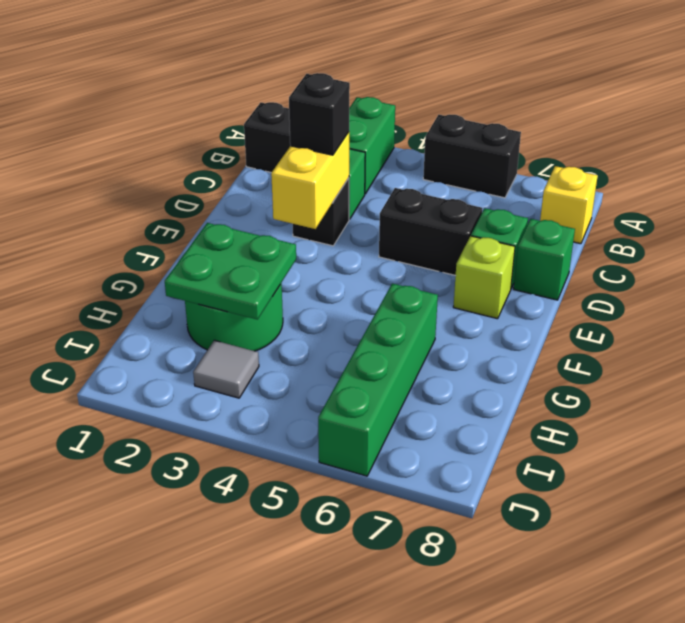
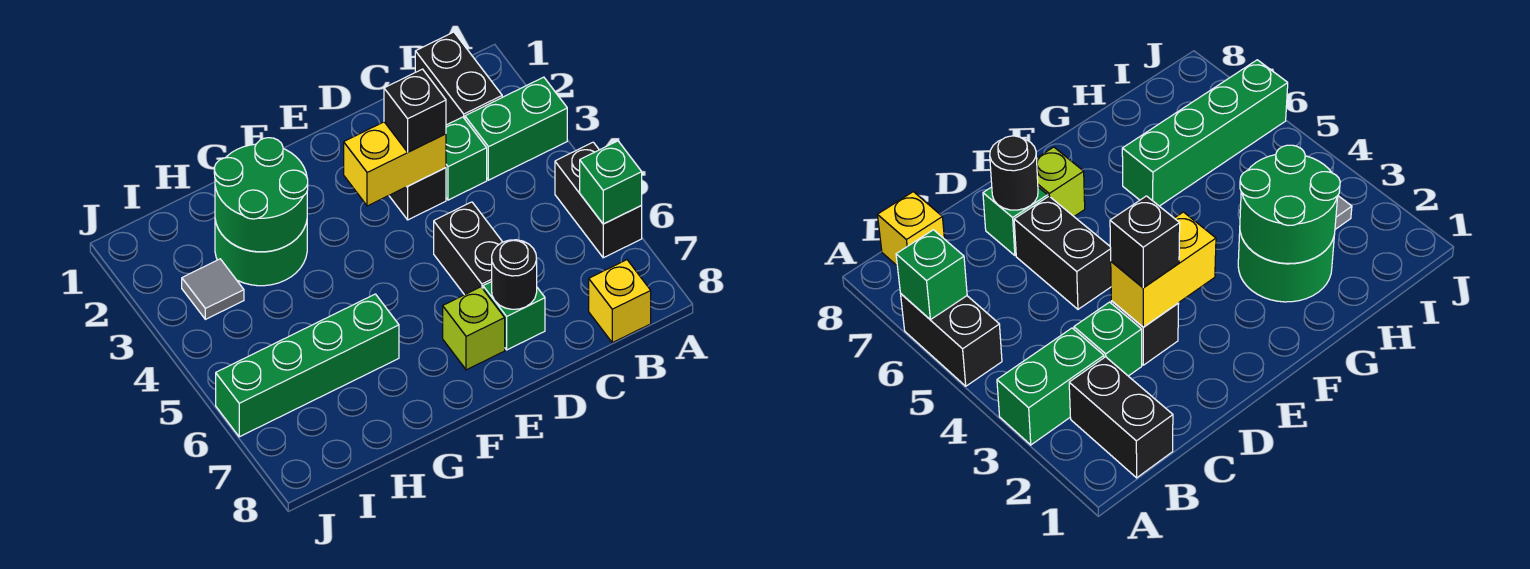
none -> black 1x1 round brick [492,240,537,309]
green 1x1 brick [514,219,575,300] -> green 1x1 brick moved to [580,141,642,224]
green 2x2 plate [165,223,296,320] -> green 2x2 round brick [214,138,308,252]

